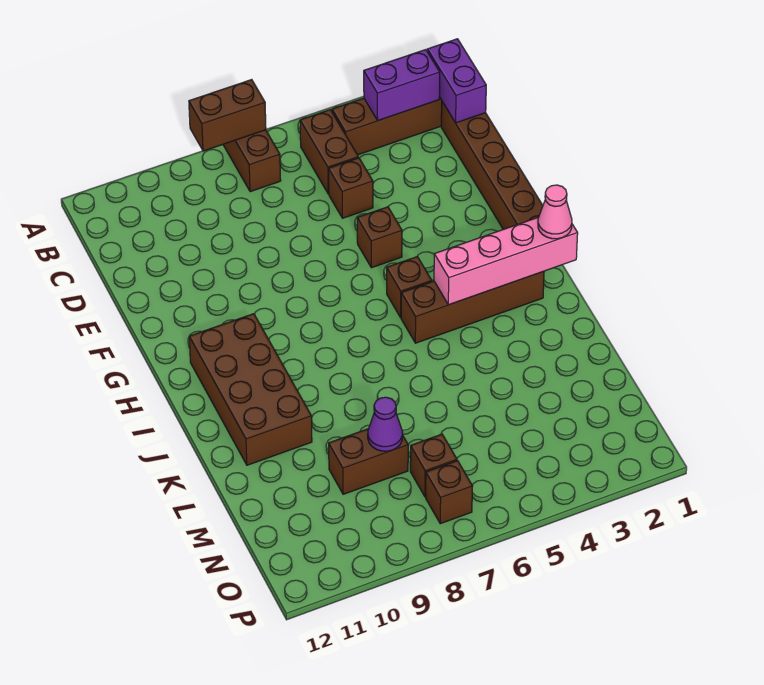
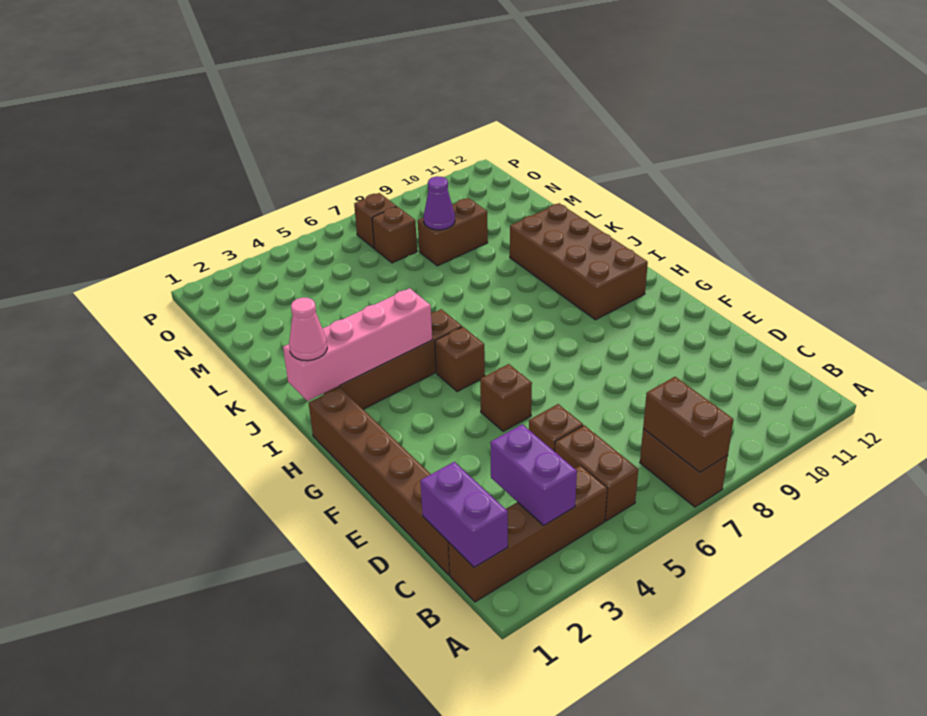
brown 1x2 brick [189,80,266,151] -> brown 1x2 brick turned to [643,377,734,472]
purple 1x2 brick [364,50,440,120] -> purple 1x2 brick turned to [490,424,577,525]

